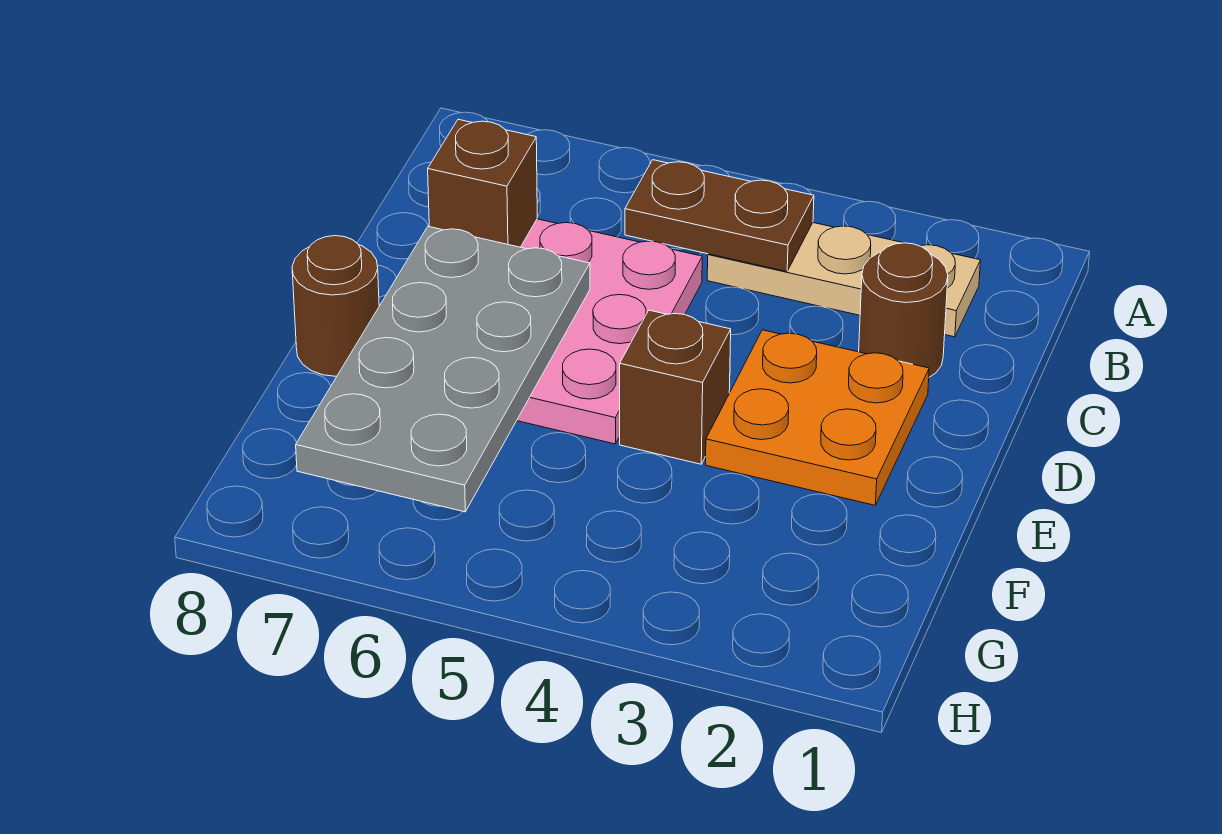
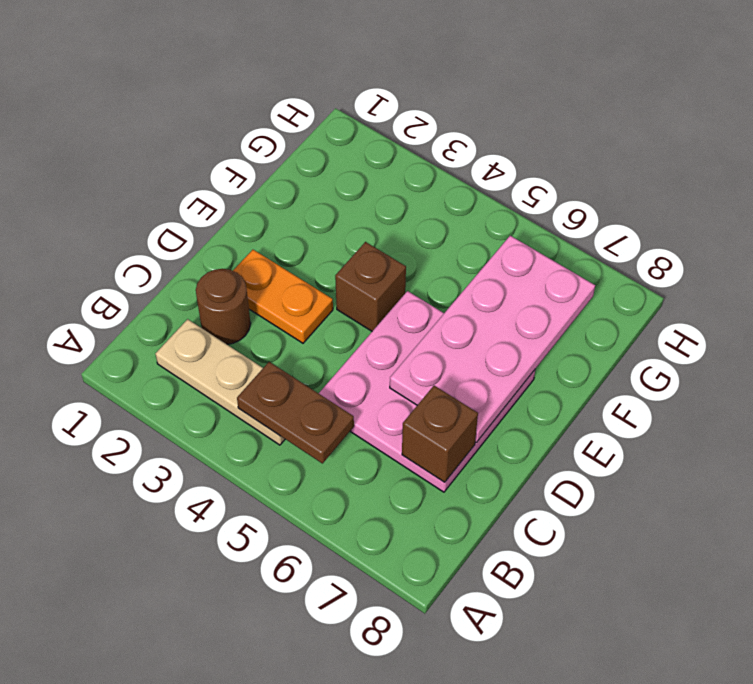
orange 2x2 plate [706,330,929,505] -> orange 1x2 plate [233,250,333,343]
grey 2x4 plate [296,226,590,512] -> pink 2x4 plate [390,236,595,443]
brown 1x1 round brick [292,236,379,376] -> none

